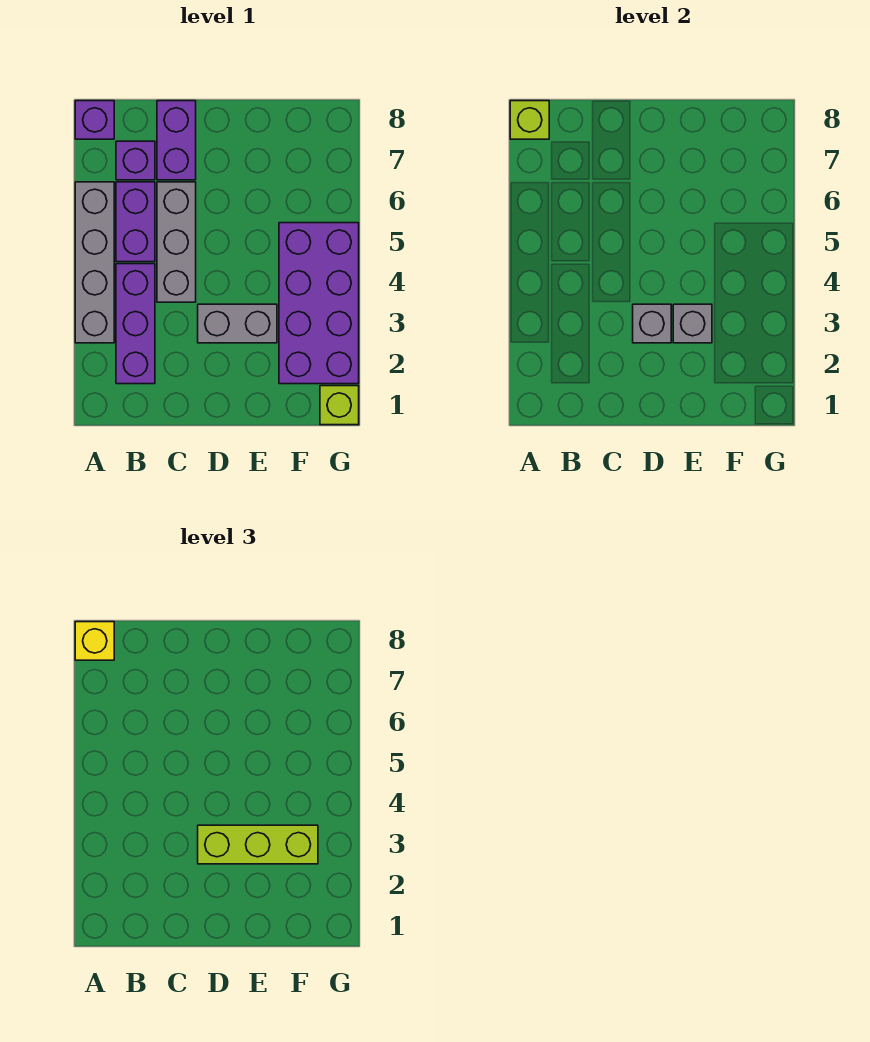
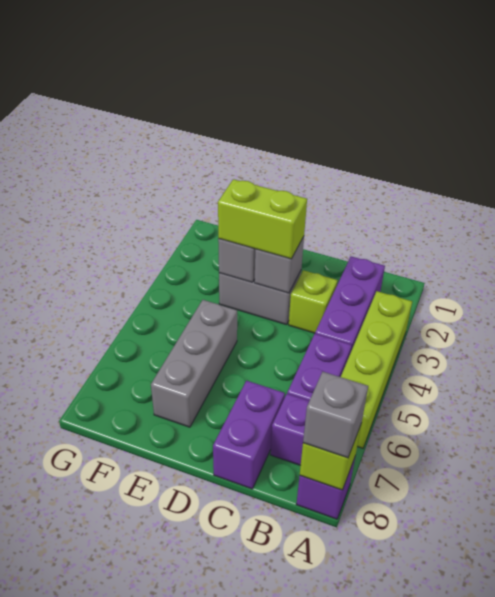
grey 1x4 brick [75,182,114,343] -> lime 1x4 brick [341,291,412,448]
yellow 1x1 brick [75,622,114,660] -> grey 1x1 brick [303,372,368,458]
grey 1x3 brick [157,182,196,302] -> grey 1x3 brick moved to [151,300,237,427]
lime 1x3 brick [198,825,318,864] -> lime 1x2 brick [218,179,307,259]
purple 2x4 brick [279,223,359,384] -> none
lime 1x1 brick [320,386,359,425] -> lime 1x1 brick moved to [289,270,337,333]

